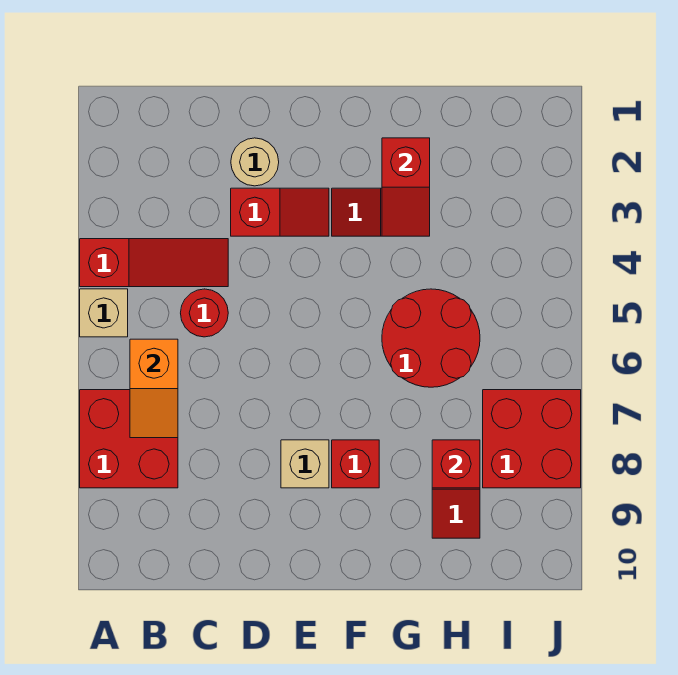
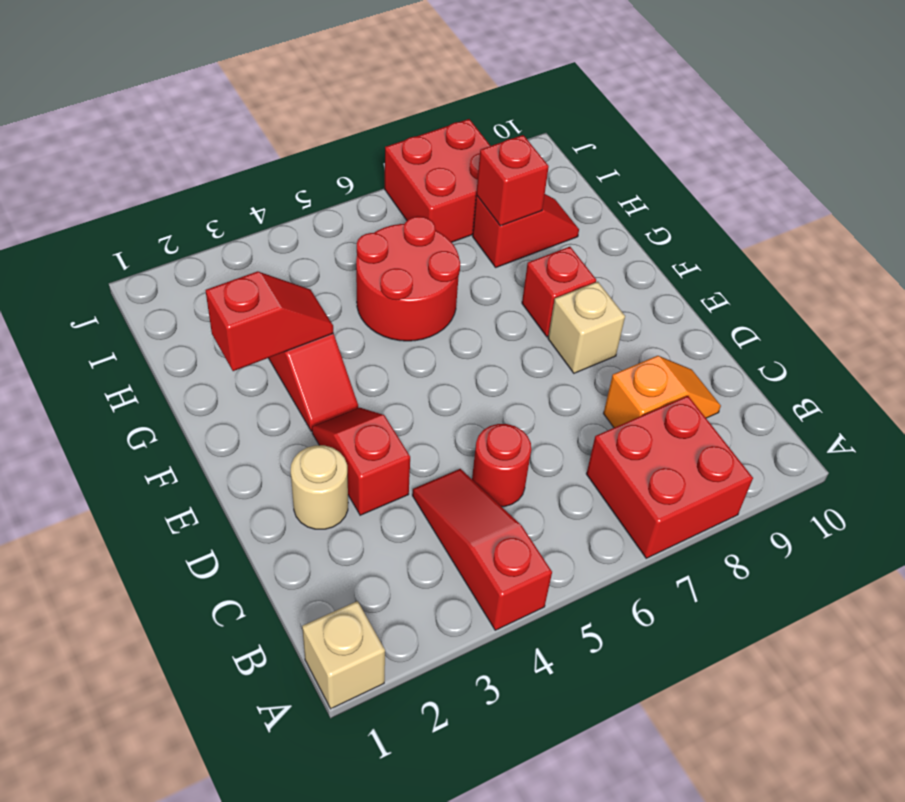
tan 1x1 brick [80,289,128,337] -> tan 1x1 brick moved to [302,601,385,709]
orange 1x2 slope [130,339,178,438] -> orange 1x2 slope moved to [603,356,721,428]

